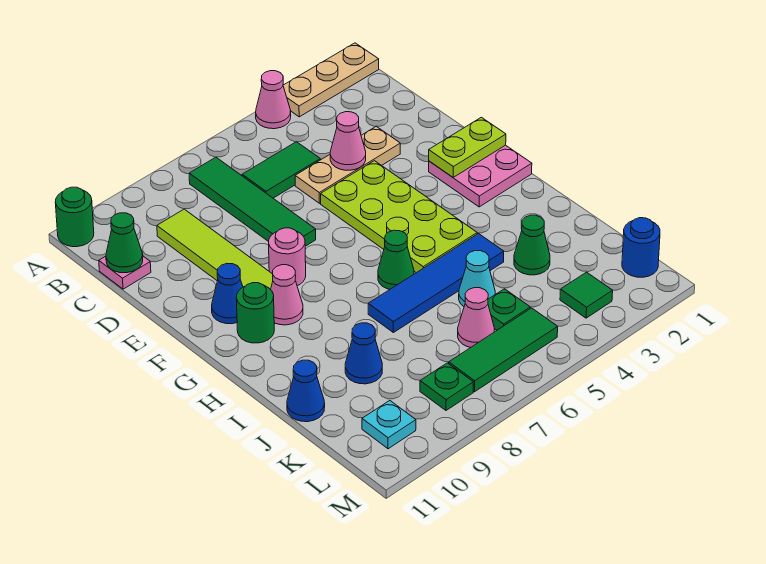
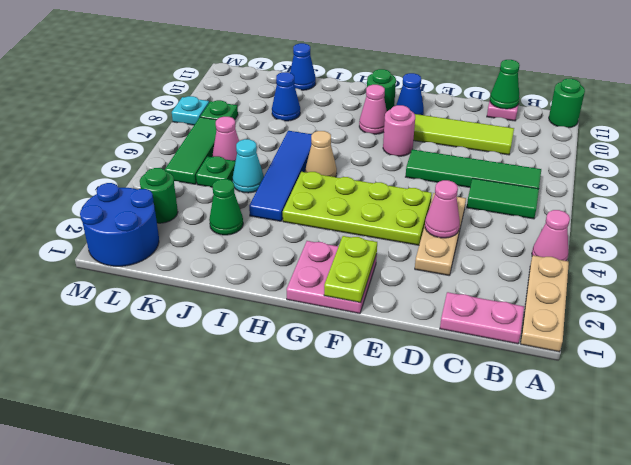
none -> pink 1x2 plate [440,292,524,344]
green 1x2 tile [242,142,320,198] -> green 1x2 tile turned to [467,178,539,219]
green 1x1 cone [378,230,414,289] -> tan 1x1 cone [305,131,337,177]
blue 1x1 round brick [622,218,660,277] -> blue 2x2 round brick [80,183,159,266]
green 1x1 tile [560,272,613,318] -> green 1x1 round brick [140,168,178,223]
cyan 1x1 plate [362,401,416,449] -> cyan 1x1 plate moved to [172,96,209,125]

